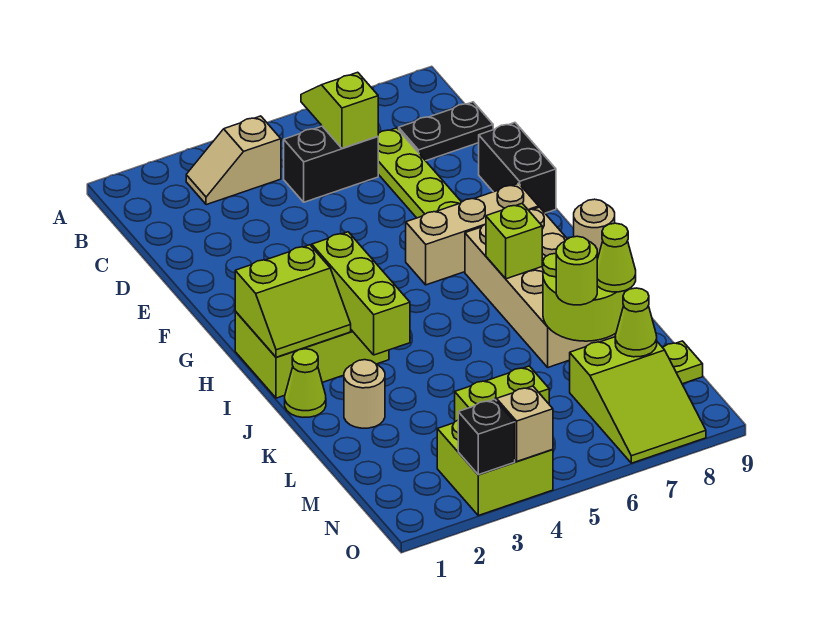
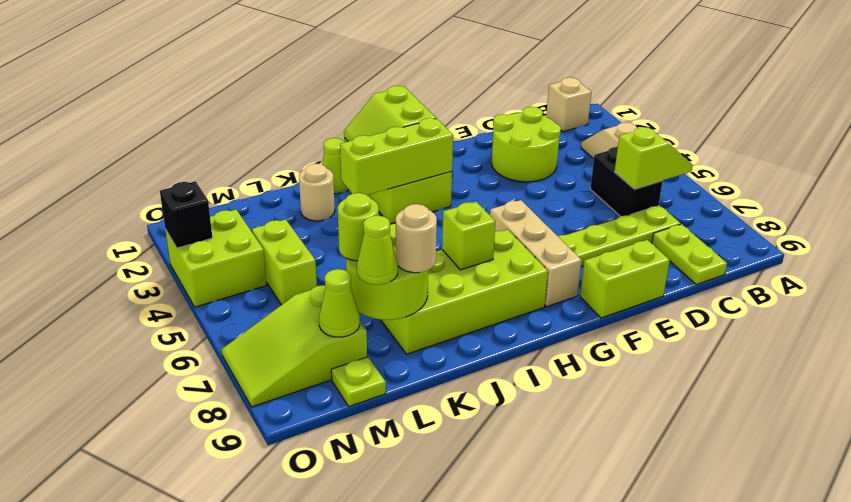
black 1x2 plate [399,102,493,161] -> lime 1x2 plate [652,224,727,285]
none -> lime 2x2 round brick [492,107,561,182]
black 1x2 brick [479,123,556,213] -> lime 1x2 brick [580,240,670,318]
tan 2x4 brick [465,207,616,367] -> lime 2x4 brick [381,230,548,354]
tan 1x1 brick [497,386,553,462] -> tan 1x1 brick moved to [546,77,591,132]

